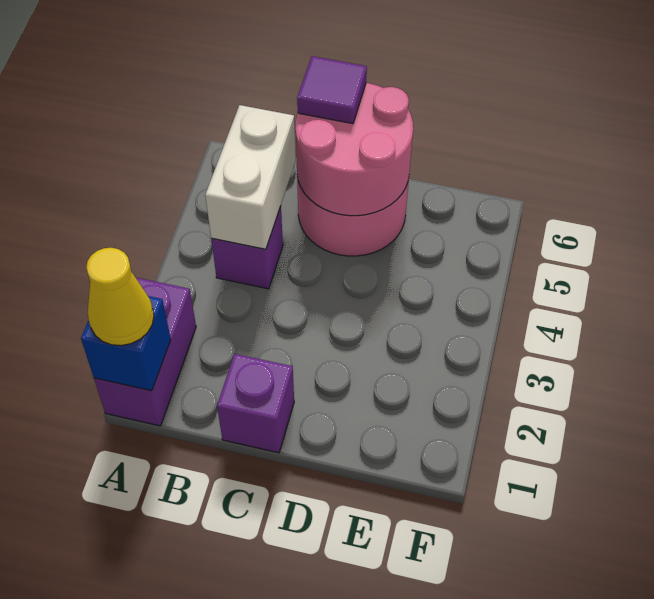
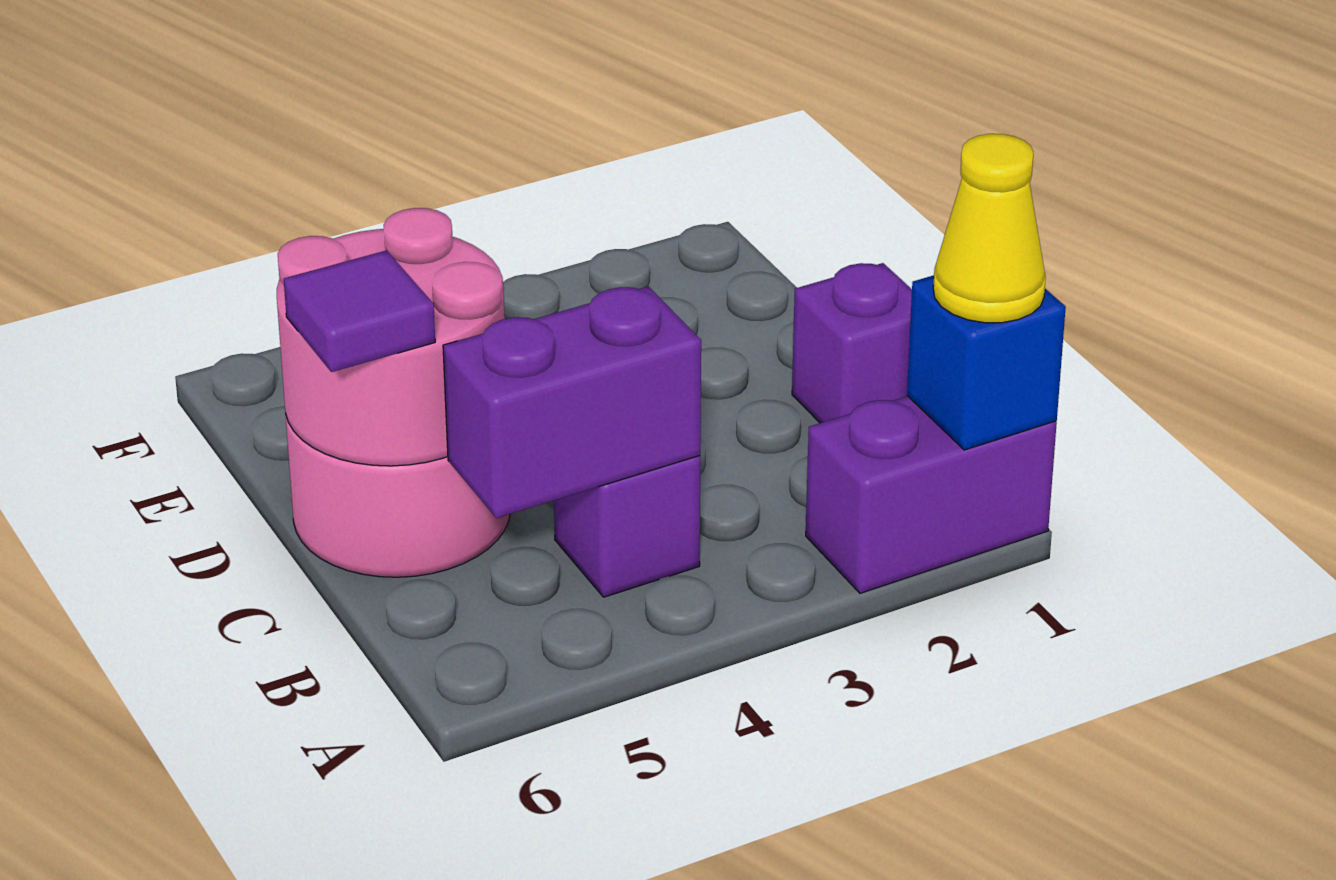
white 1x2 brick [205,105,296,249] -> purple 1x2 brick [443,286,701,518]

